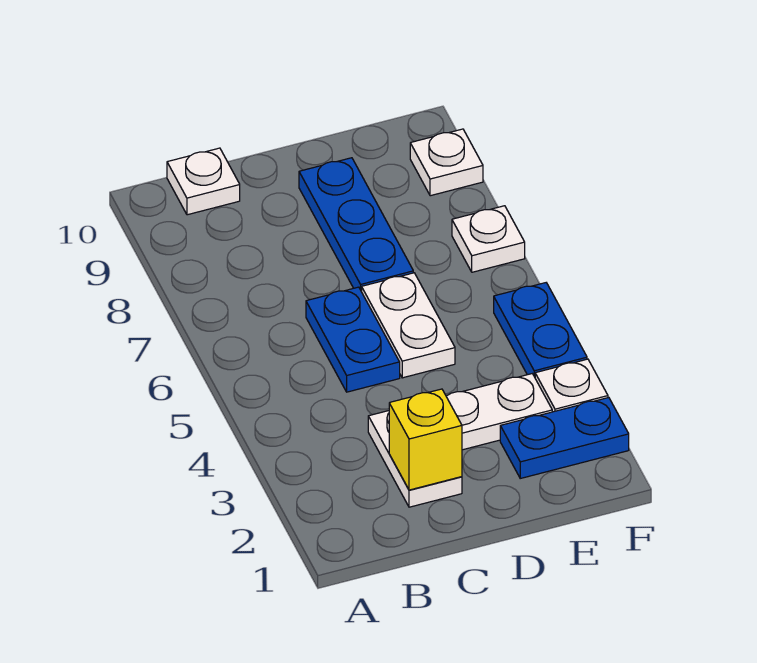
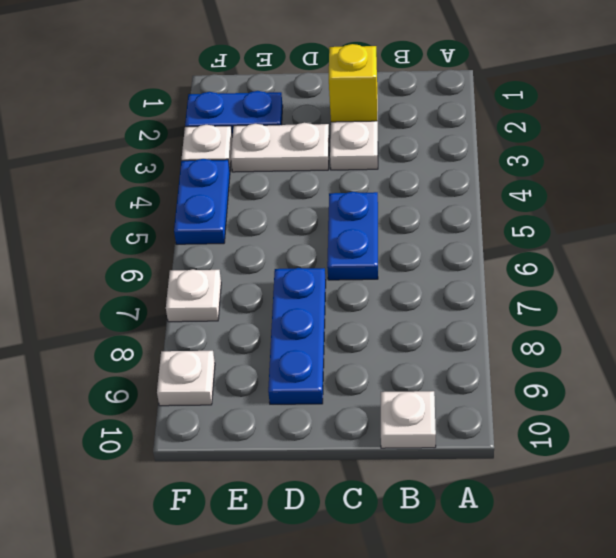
white 1x2 plate [362,273,455,378] -> none

